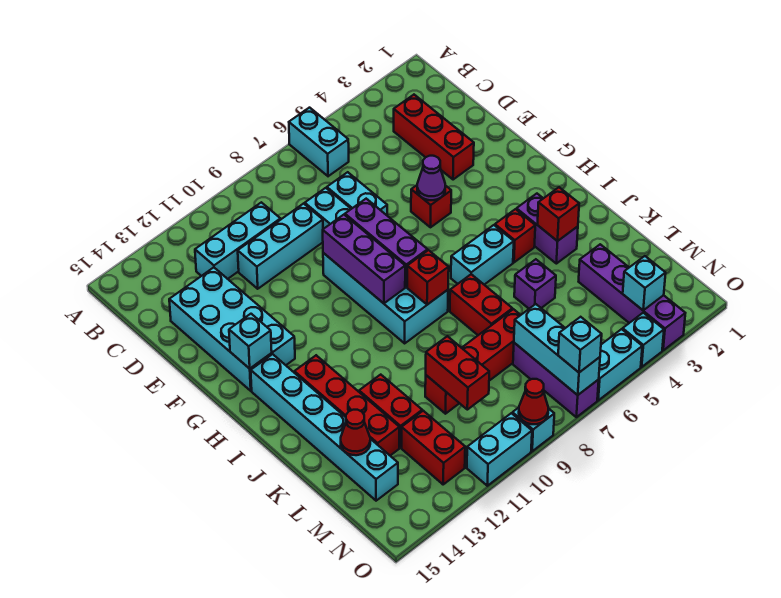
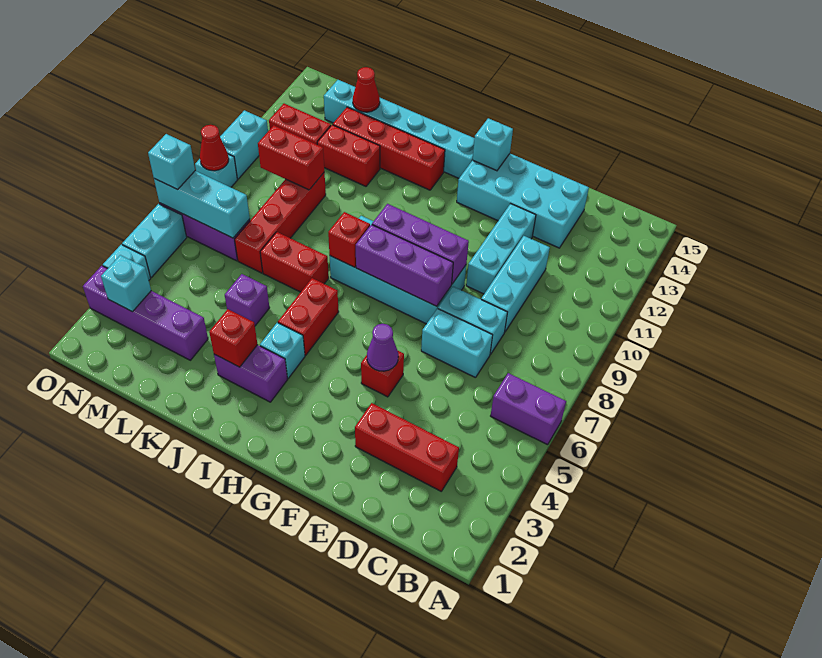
cyan 1x2 brick [289,108,349,176] -> purple 1x2 brick [491,373,566,445]
cyan 1x3 brick [195,202,281,279] -> cyan 1x3 brick moved to [466,204,536,294]
red 1x1 brick [495,209,535,262] -> cyan 1x1 brick [260,323,305,378]
cyan 1x2 brick [451,225,514,285] -> red 1x2 brick [278,278,339,355]

